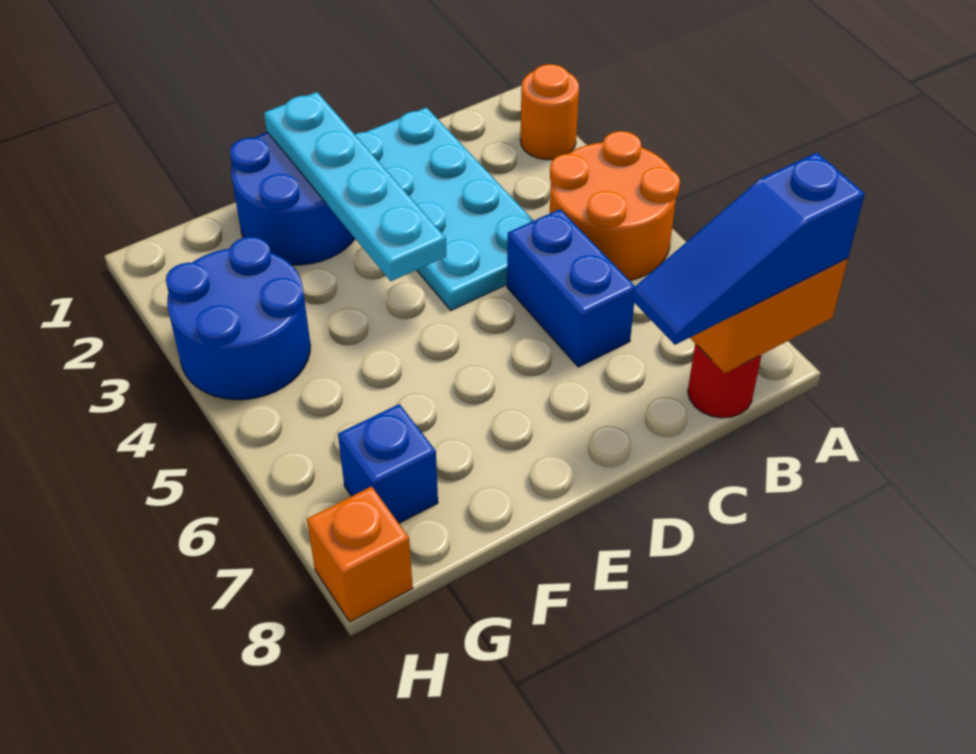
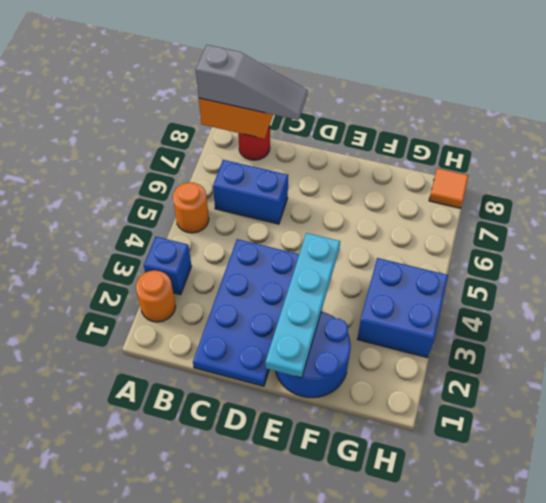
orange 2x2 round brick [550,131,680,280] -> orange 1x1 round brick [173,182,209,233]
blue 1x3 slope [632,153,865,345] -> grey 1x3 slope [196,45,308,120]
cyan 2x4 plate [355,107,534,310] -> blue 2x4 plate [193,239,299,386]
blue 1x2 brick [507,209,635,367] -> blue 1x2 brick turned to [213,160,288,224]
blue 2x2 round brick [166,237,311,400] -> blue 2x2 brick [357,258,448,358]
blue 1x1 brick [338,404,438,523] -> blue 1x1 brick moved to [144,237,192,295]
orange 1x1 brick [307,486,413,622] -> orange 1x1 tile [429,168,468,208]

